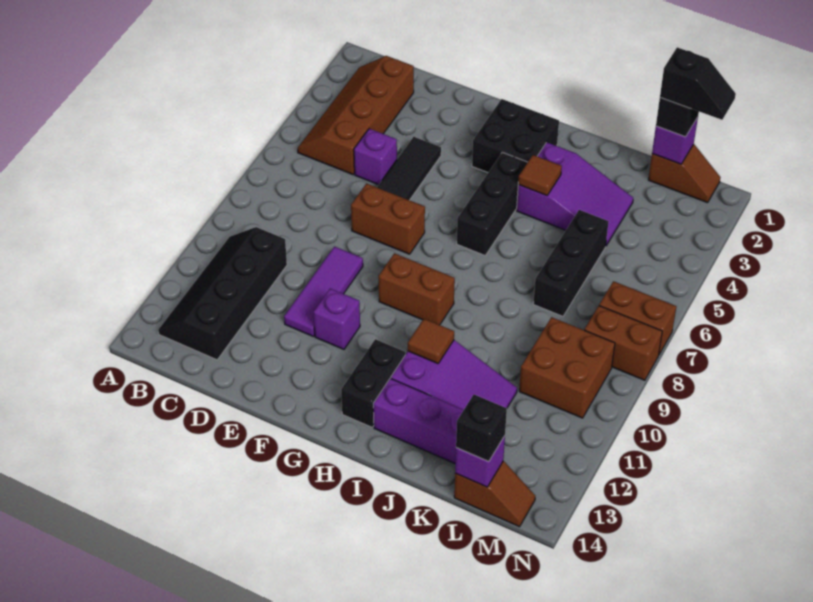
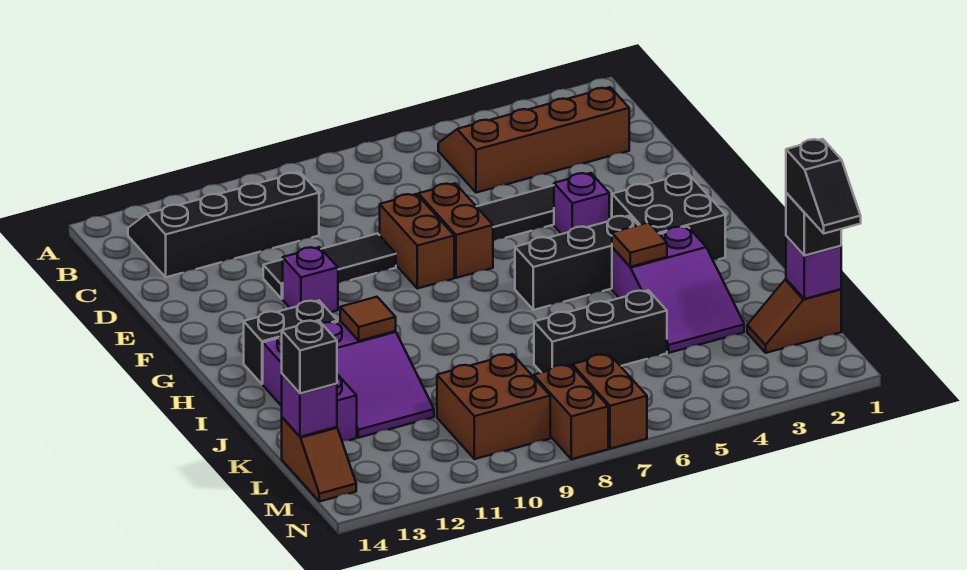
purple 1x1 brick [354,129,397,185] -> purple 1x1 brick moved to [554,173,609,234]
purple 1x3 tile [284,247,363,336] -> black 1x3 tile [263,233,396,299]
brown 1x2 brick [379,253,455,325] -> brown 1x2 brick moved to [380,194,454,288]
brown 1x2 slope [648,144,721,203] -> brown 1x2 slope turned to [747,279,841,353]

